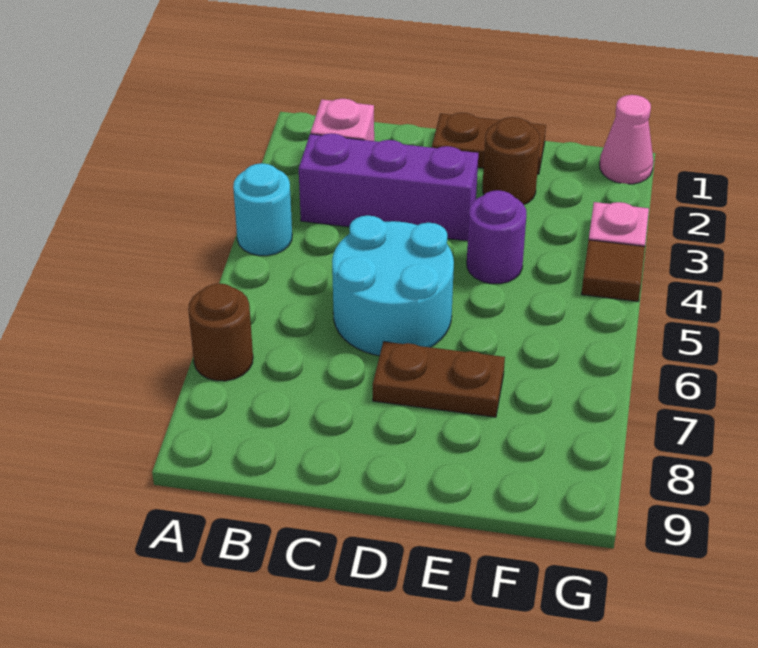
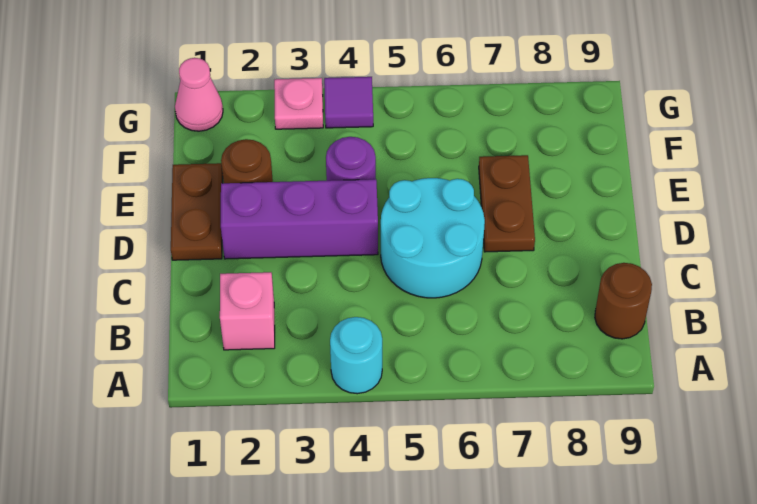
brown 1x1 round brick [188,283,253,381] -> brown 1x1 round brick moved to [595,263,652,339]
purple 1x3 brick [299,133,478,241] -> purple 1x3 brick turned to [221,179,378,259]
brown 1x1 tile [582,240,645,301] -> purple 1x1 tile [324,77,373,128]

